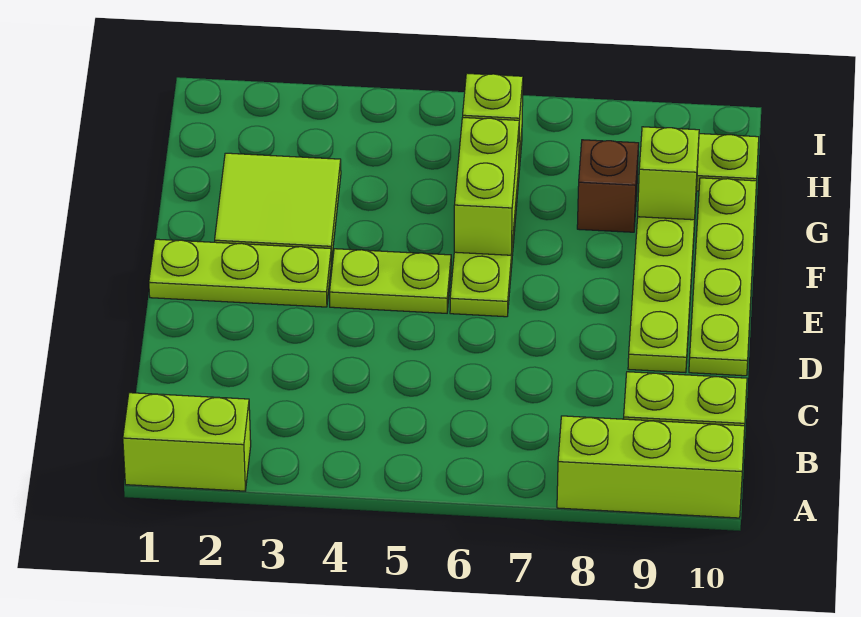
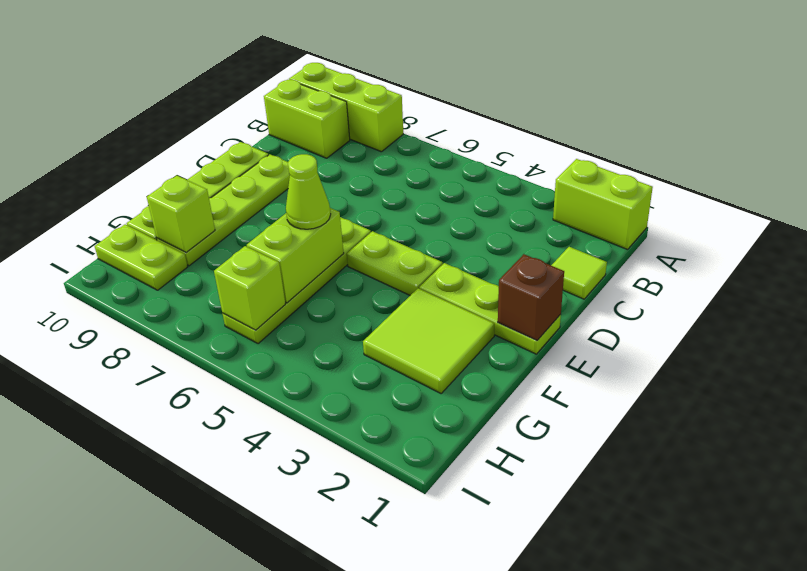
none -> lime 1x1 tile [551,247,607,299]
none -> lime 1x1 cone [286,154,331,229]
brown 1x1 brick [577,140,639,232] -> brown 1x1 brick moved to [498,254,564,340]

